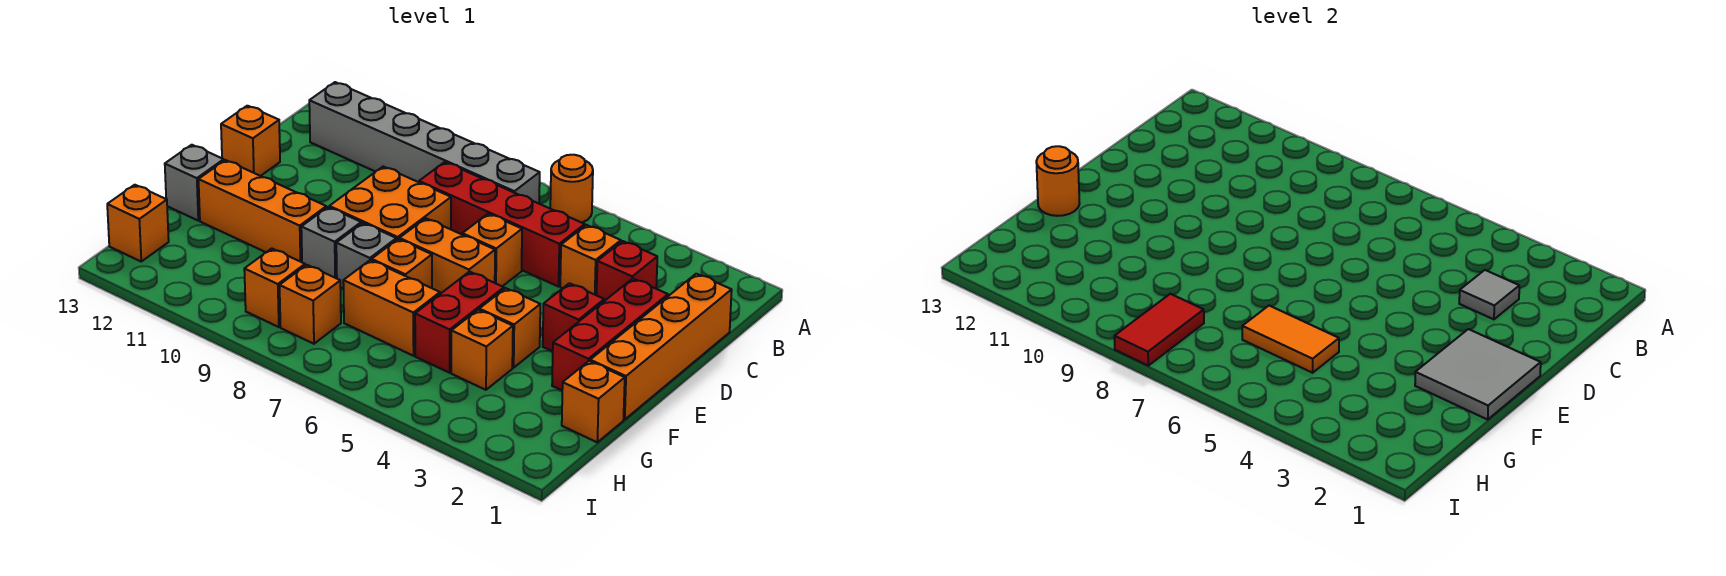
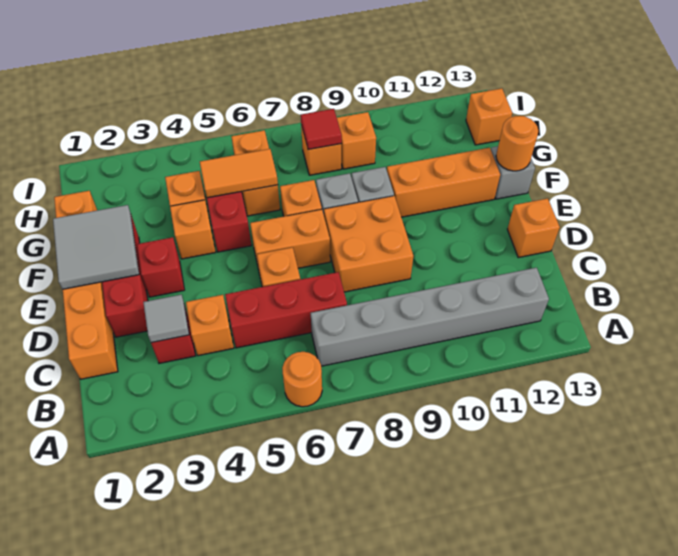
red 1x4 brick [419,162,585,287] -> red 1x3 brick [225,272,347,348]
orange 1x2 brick [343,260,440,356] -> orange 1x2 brick turned to [231,130,280,216]
red 1x2 tile [1114,294,1204,366] -> red 1x1 tile [301,109,342,150]

